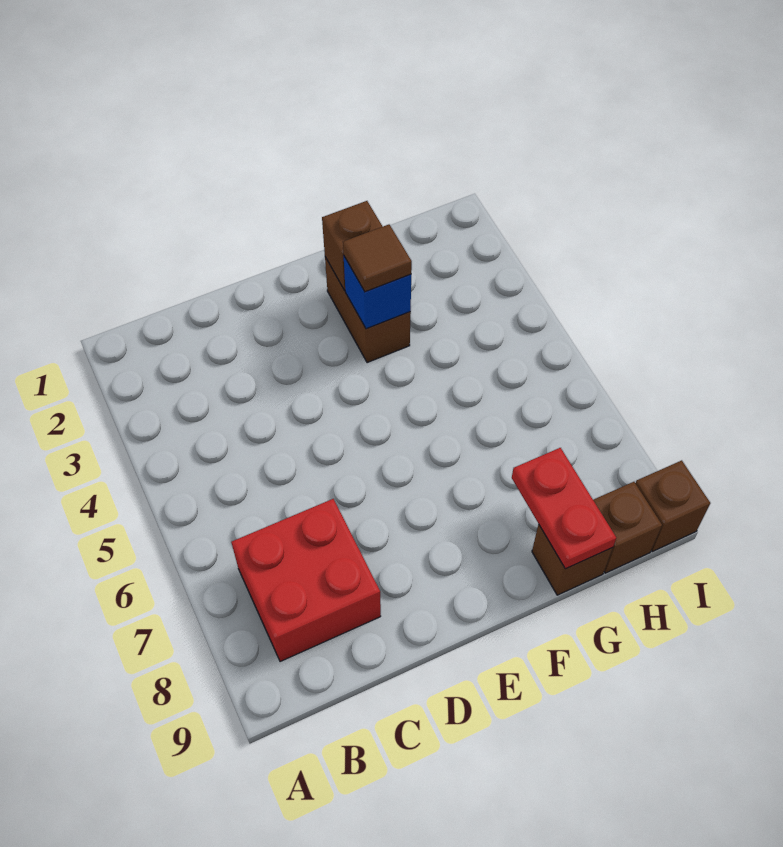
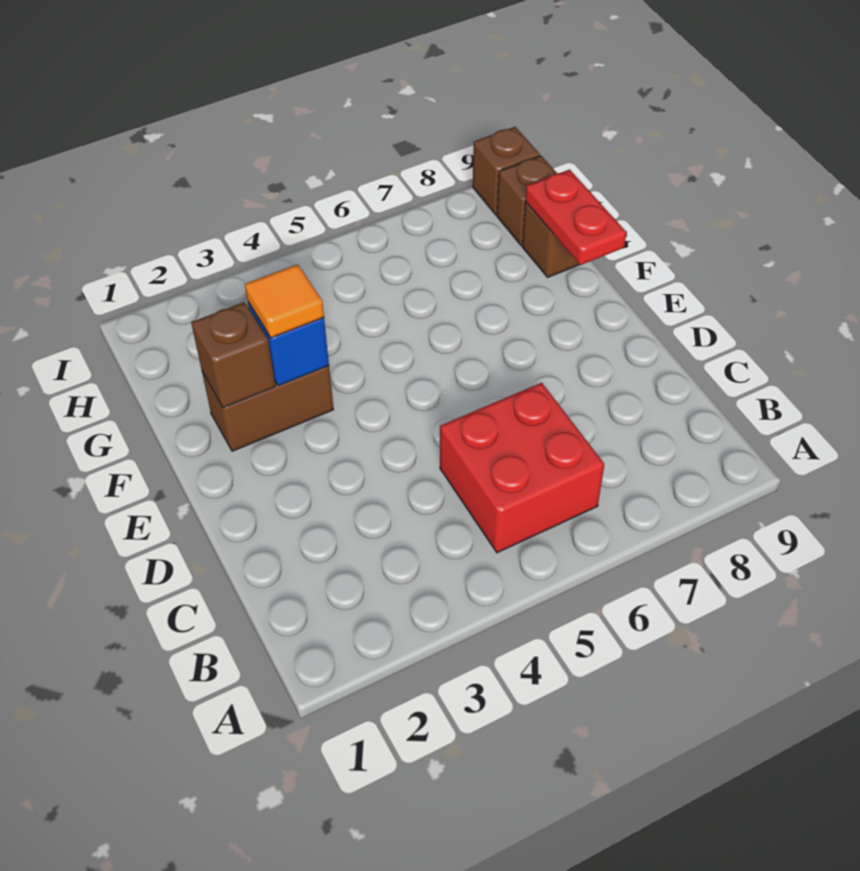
red 2x2 brick [231,499,381,662] -> red 2x2 brick moved to [440,383,604,553]
brown 1x1 tile [343,225,412,292] -> orange 1x1 tile [245,264,324,338]
red 1x2 plate [512,448,616,569] -> red 1x2 plate turned to [525,170,627,265]

